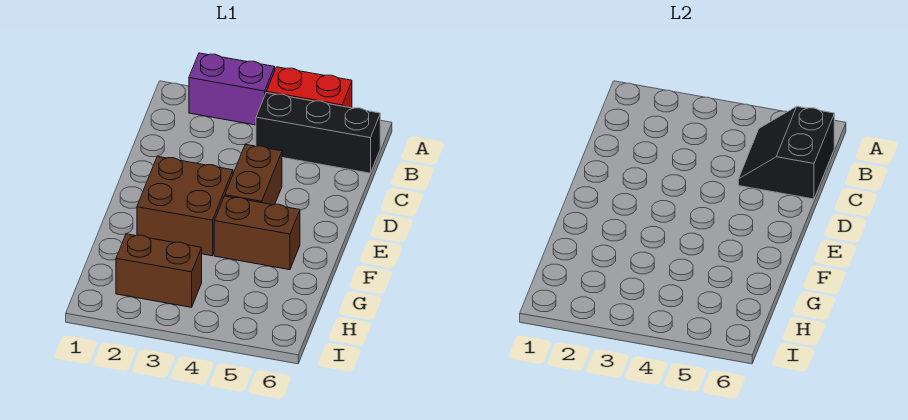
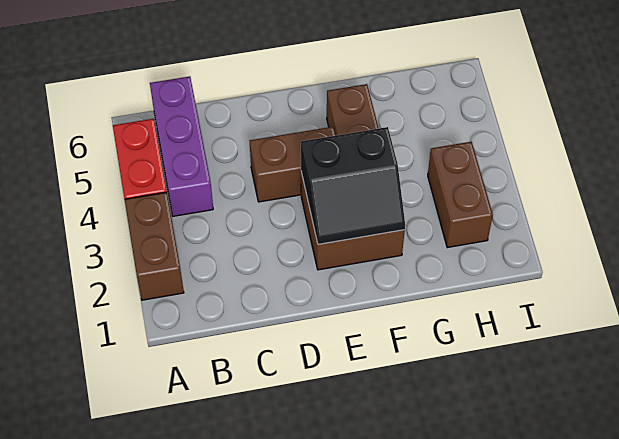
purple 1x2 brick [189,53,275,125] -> brown 1x2 brick [125,192,184,300]
black 1x3 brick [256,93,380,173] -> purple 1x3 brick [150,76,213,216]
black 2x2 slope [738,107,834,199] -> black 2x2 slope moved to [301,127,405,244]

